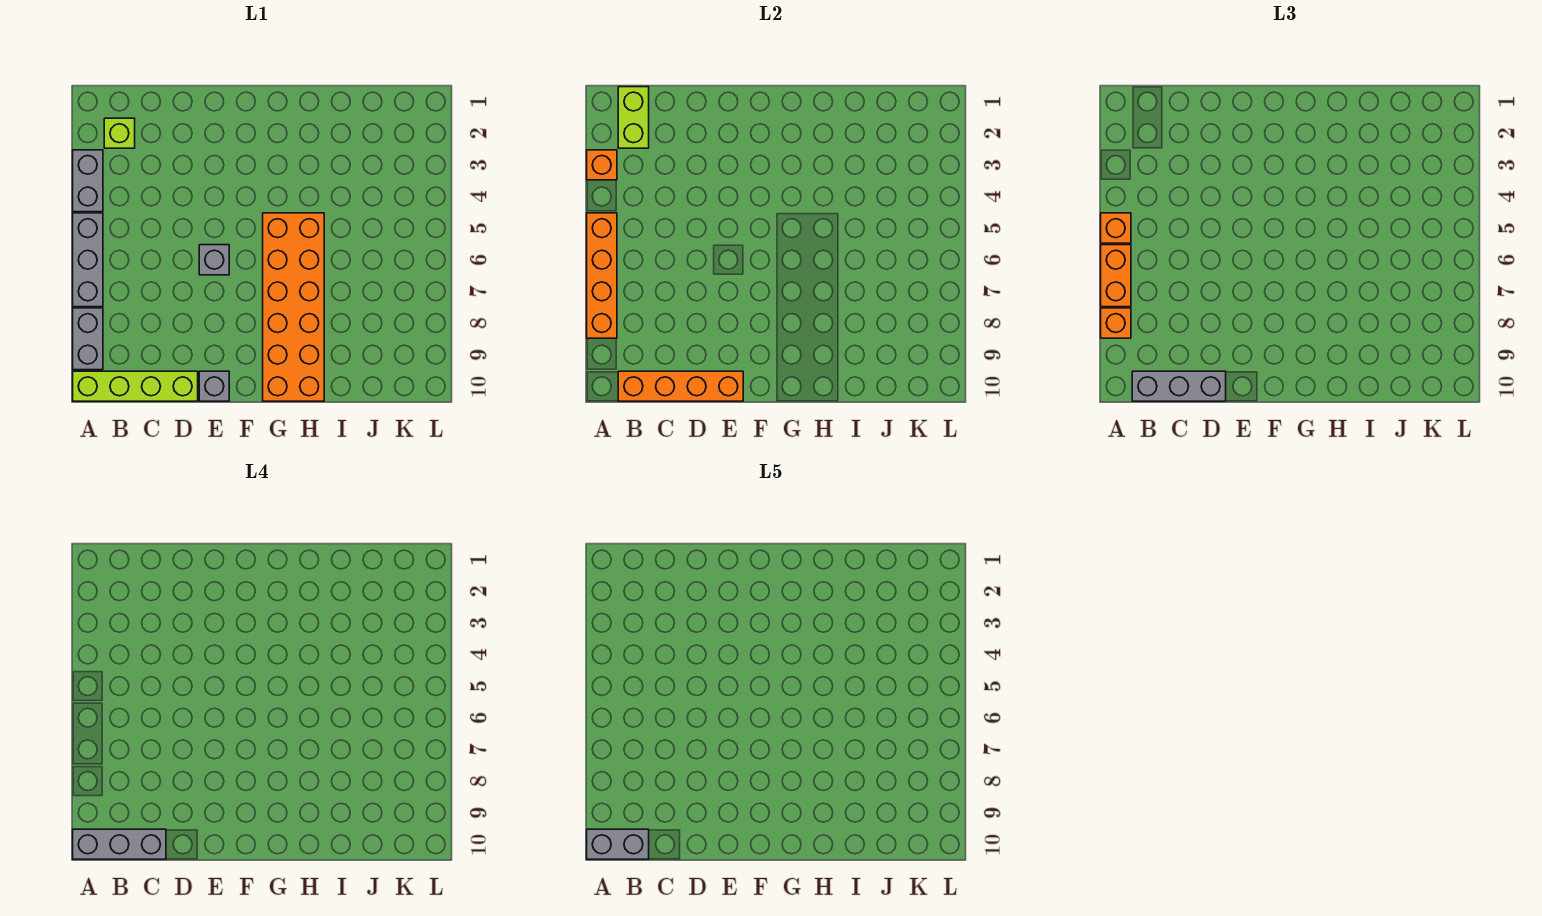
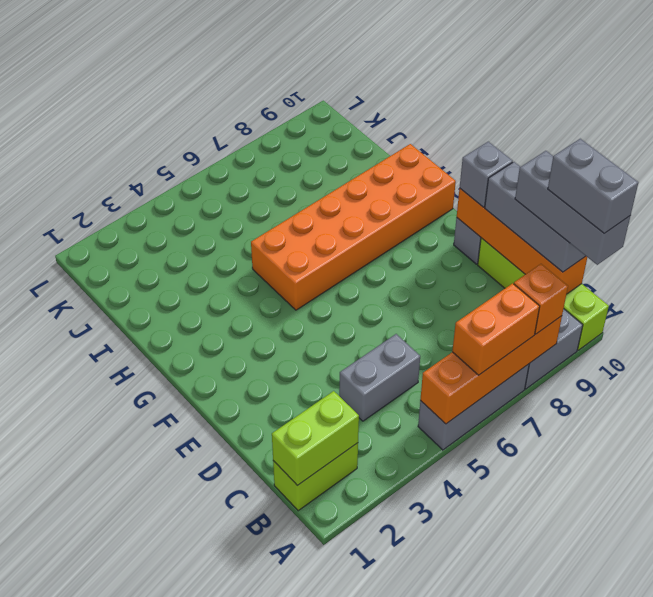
grey 1x2 brick [73,150,103,212] -> grey 1x2 brick moved to [339,334,420,421]
orange 1x1 brick [587,150,617,180] -> none
orange 1x1 brick [1101,213,1131,243] -> none
lime 1x1 brick [104,118,135,148] -> lime 1x2 brick [273,443,358,511]
grey 1x1 brick [199,245,229,275] -> grey 1x1 brick moved to [460,142,513,207]

